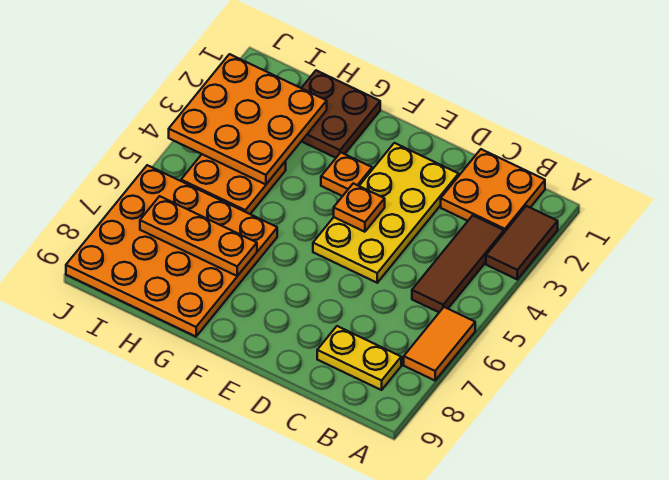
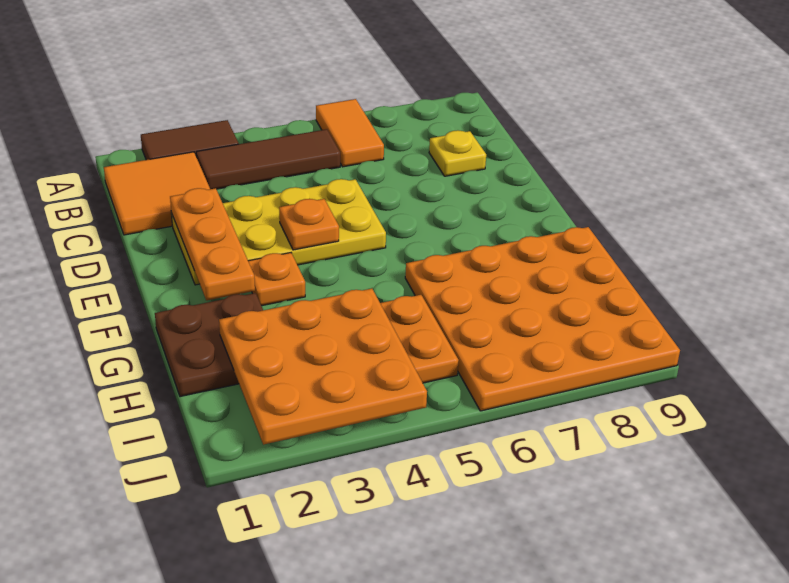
orange 1x2 tile [404,307,475,380] -> orange 1x2 tile turned to [316,99,384,167]
orange 2x2 plate [441,149,545,232] -> orange 2x2 tile [104,152,210,235]
yellow 1x2 plate [317,326,401,390] -> yellow 1x1 plate [429,130,486,176]
orange 1x3 plate [140,196,257,276] -> orange 1x3 plate moved to [170,188,255,300]

